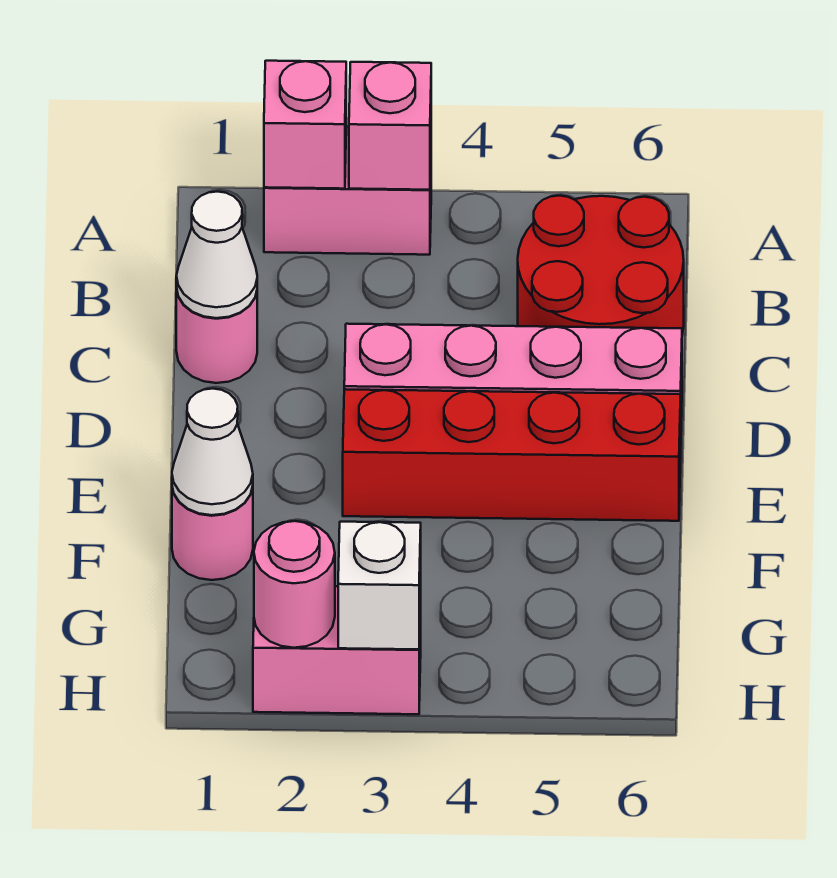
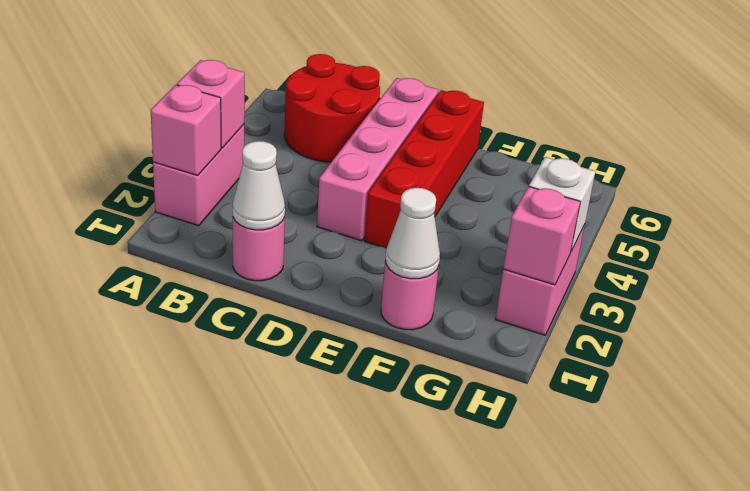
pink 1x1 round brick [254,521,335,648] -> pink 1x1 brick [503,187,580,285]

